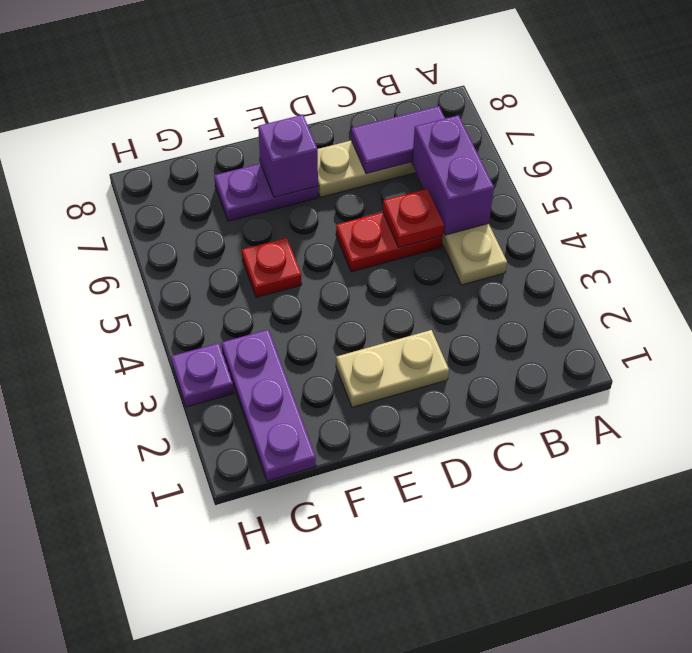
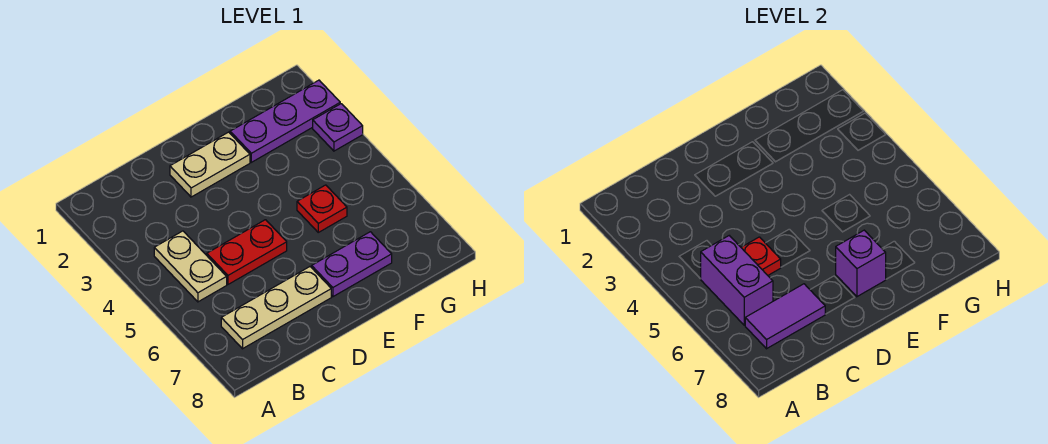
purple 1x3 plate [222,330,316,481] -> purple 1x3 plate turned to [230,80,340,162]

